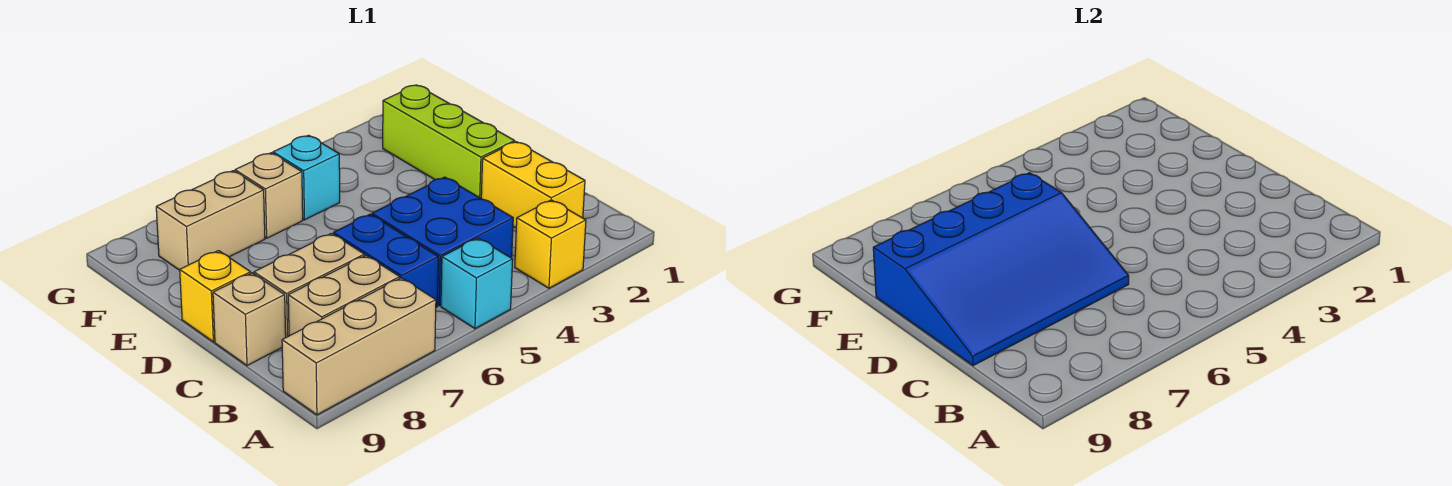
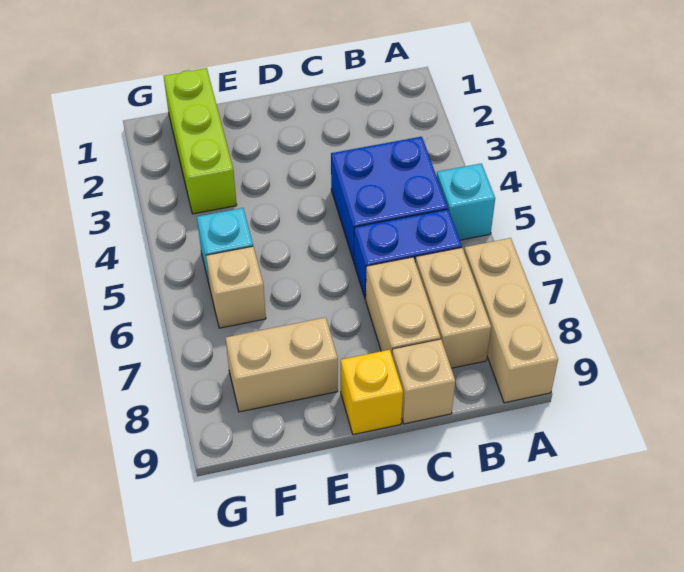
yellow 1x1 brick [515,200,586,288] -> none
yellow 1x2 brick [481,142,585,228] -> none
blue 3x4 slope [873,173,1129,366] -> none
lime 1x3 brick [383,85,515,198] -> lime 1x3 brick turned to [164,68,237,214]
tan 1x2 brick [156,171,265,270] -> tan 1x2 brick turned to [226,317,338,412]

